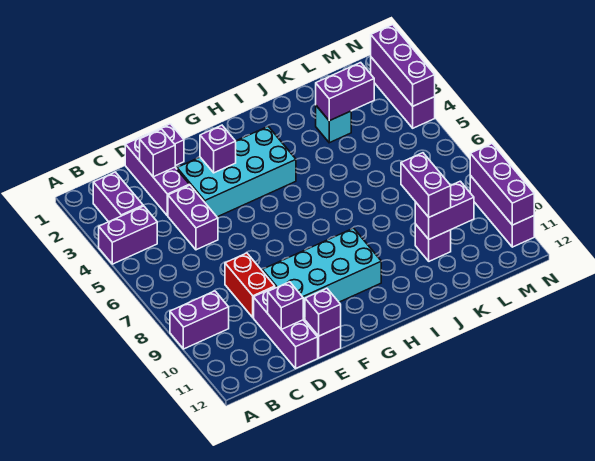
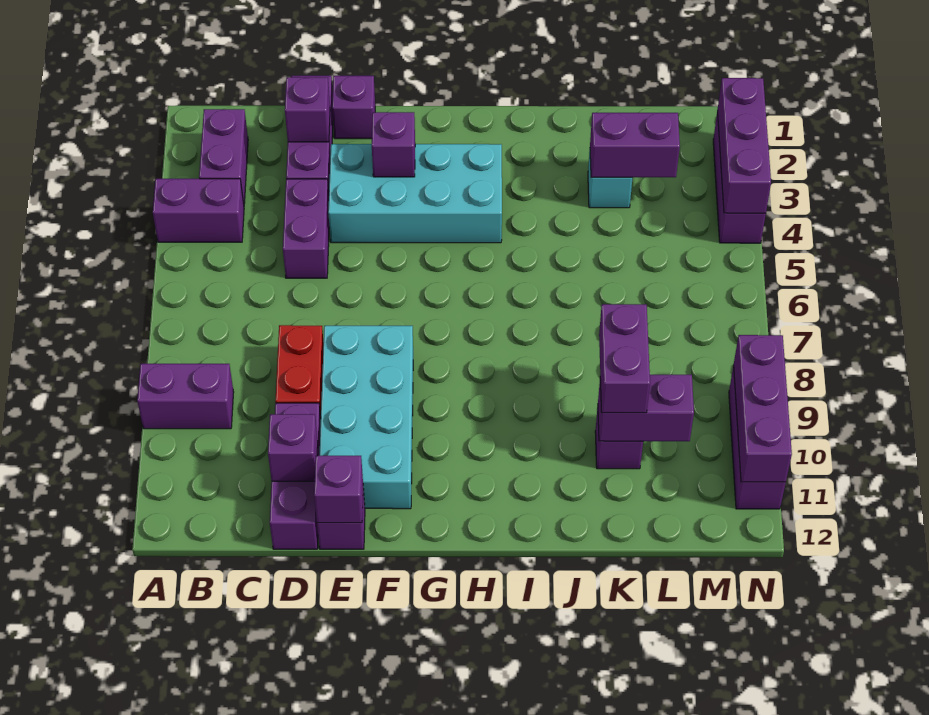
cyan 2x4 brick [262,228,381,318] -> cyan 2x4 brick turned to [319,326,413,509]

